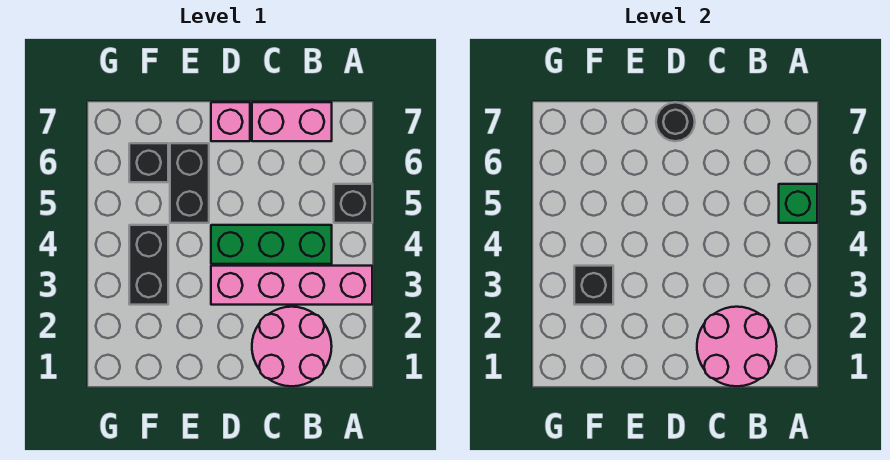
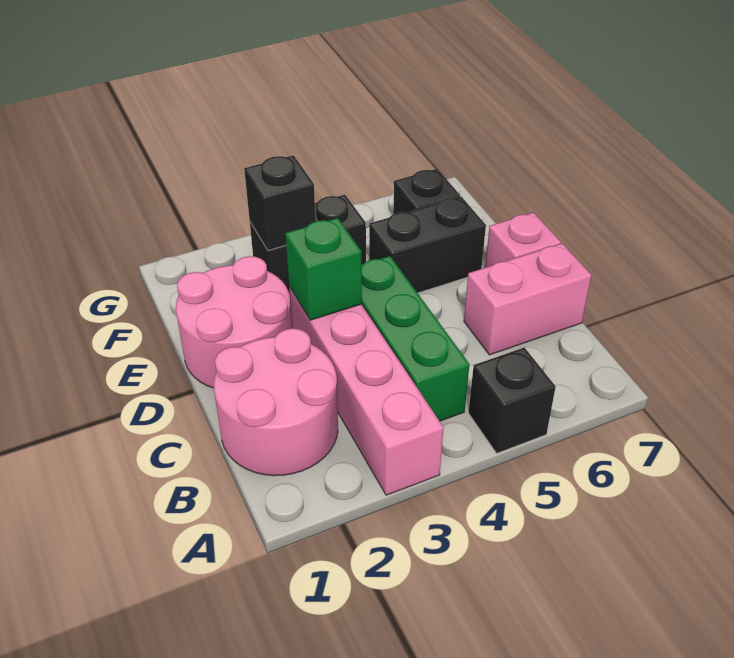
green 1x1 brick [779,184,817,223] -> green 1x1 brick moved to [285,218,362,320]
pink 2x2 round brick [697,307,777,386] -> pink 2x2 round brick moved to [176,256,292,388]
pink 1x2 brick [252,102,332,141] -> pink 1x2 brick turned to [464,244,591,355]
black 1x1 round brick [656,102,695,141] -> none

